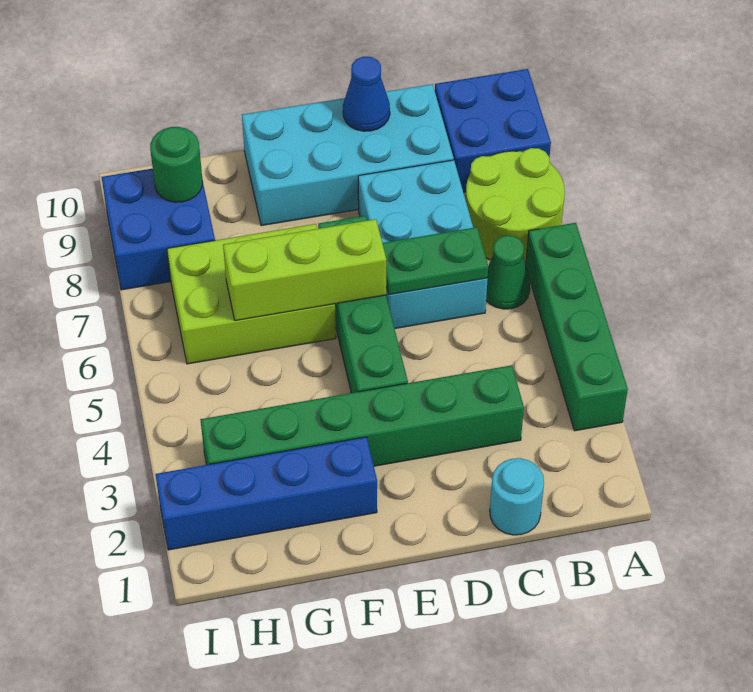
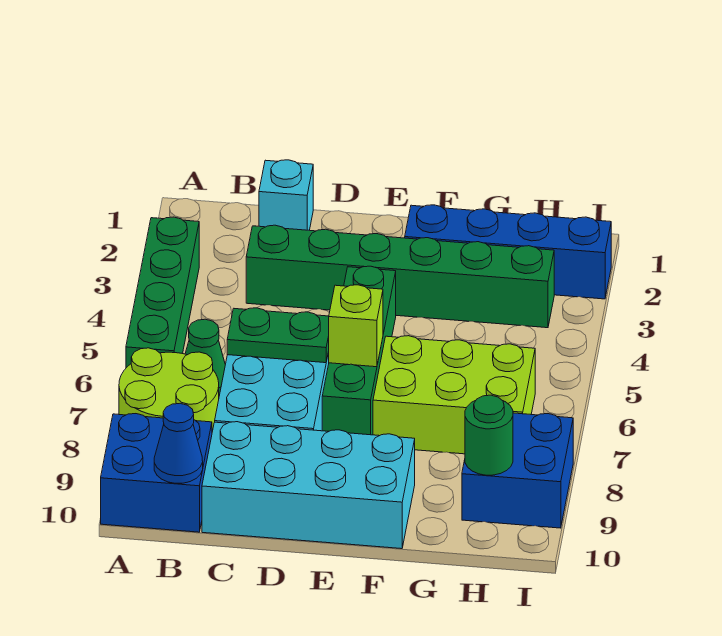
cyan 1x1 round brick [490,458,544,535] -> cyan 1x1 brick [259,160,313,230]
blue 1x1 cone [343,57,390,131] -> blue 1x1 cone moved to [154,403,203,483]
lime 1x3 brick [223,219,386,321] -> lime 1x1 brick [329,285,383,367]

